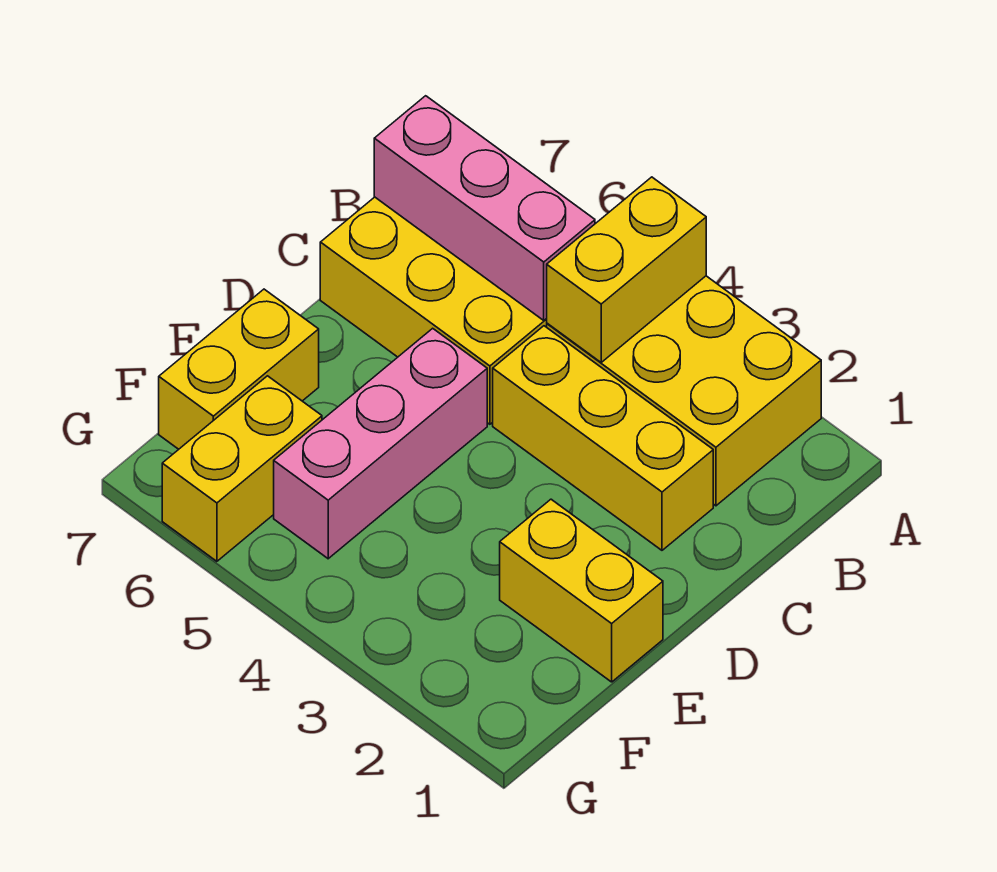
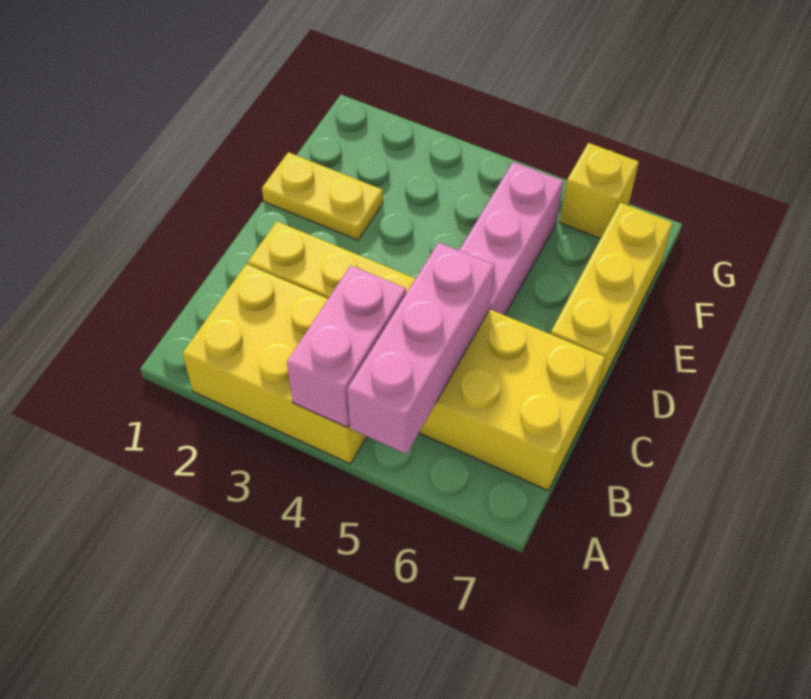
yellow 1x2 brick [547,177,706,362] -> pink 1x2 brick [287,265,406,427]
pink 1x3 brick [374,96,595,320] -> pink 1x3 brick turned to [347,242,494,454]
yellow 1x2 brick [500,499,663,682] -> yellow 1x2 plate [262,152,383,240]
yellow 1x2 brick [159,289,319,449] -> yellow 1x3 brick [551,203,673,392]
yellow 1x2 brick [162,376,322,561] -> yellow 1x1 brick [560,143,639,239]

